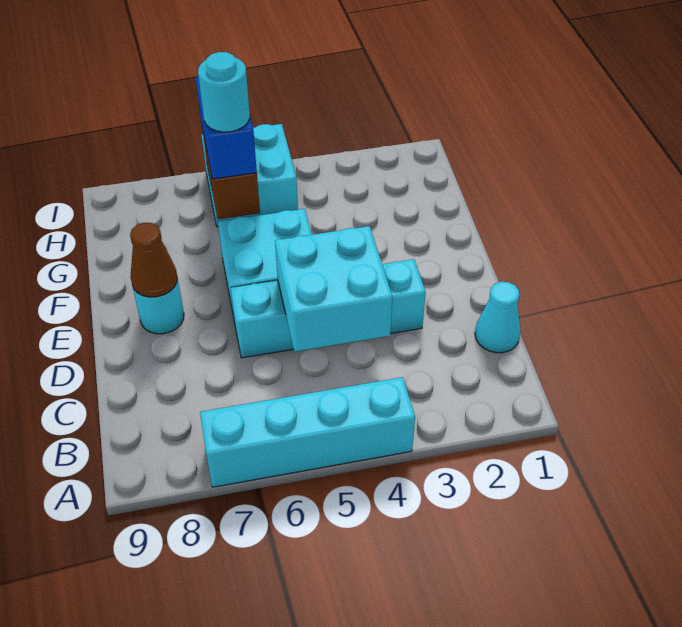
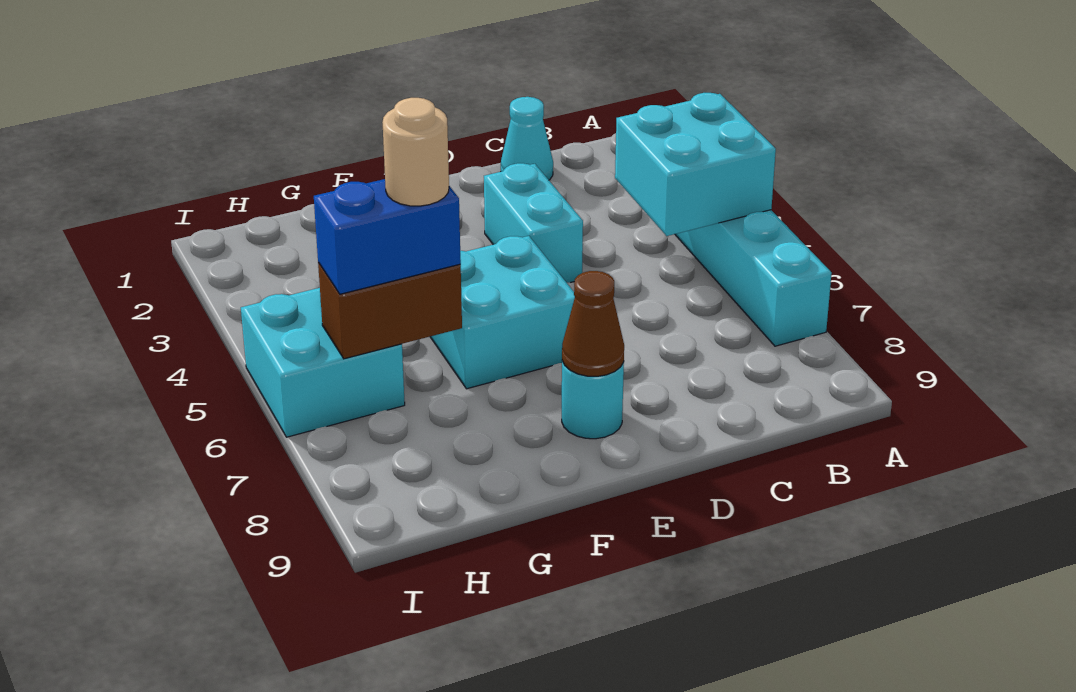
cyan 2x2 brick [275,226,392,351] -> cyan 2x2 brick moved to [615,93,776,236]
cyan 1x4 brick [231,259,426,358] -> cyan 1x2 brick [484,163,583,283]
cyan 1x1 round brick [198,52,250,132] -> tan 1x1 round brick [382,98,449,206]

